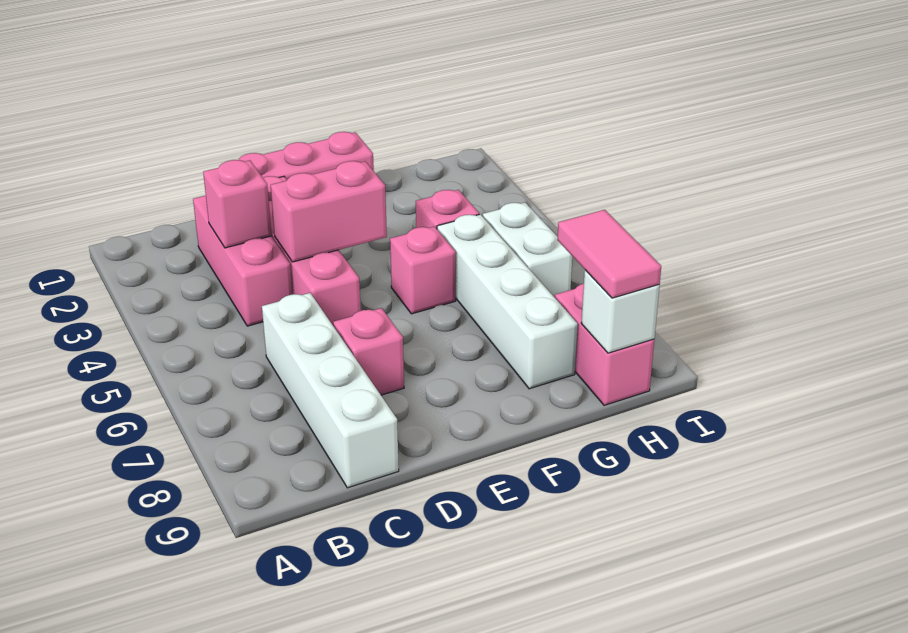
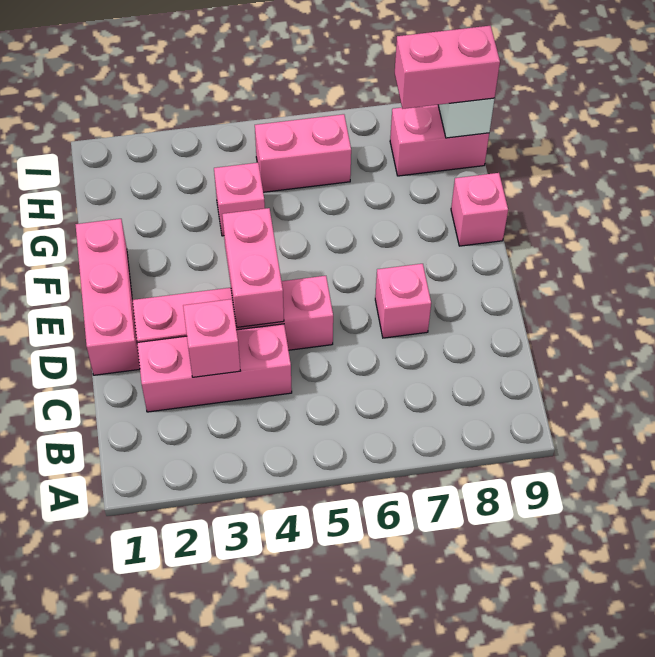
white 1x4 brick [262,293,399,488] -> none
pink 1x1 brick [390,227,456,314] -> pink 1x1 brick moved to [451,173,508,246]
white 1x4 brick [437,214,578,389] -> none
white 1x2 brick [483,203,572,297] -> pink 1x2 brick [255,114,351,192]
pink 1x2 tile [557,210,661,298] -> pink 1x2 brick [395,26,500,109]

